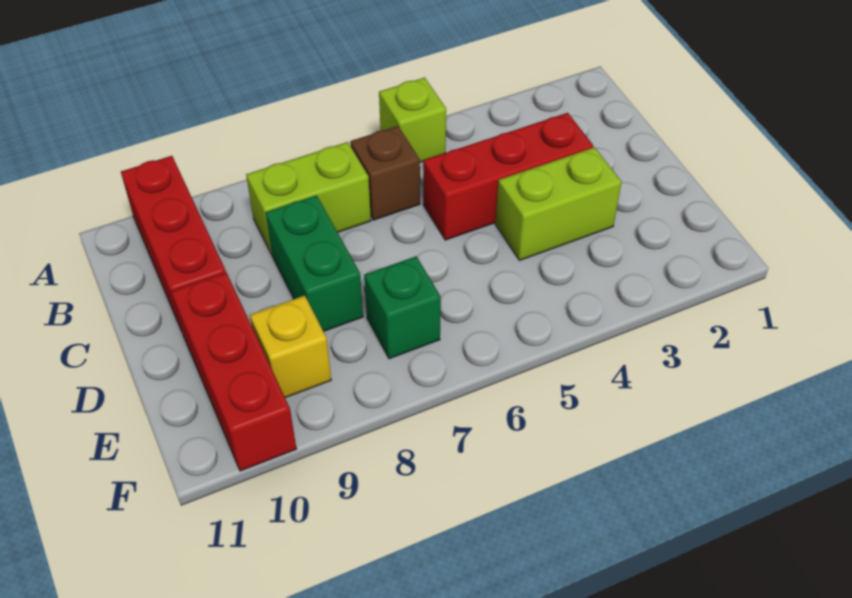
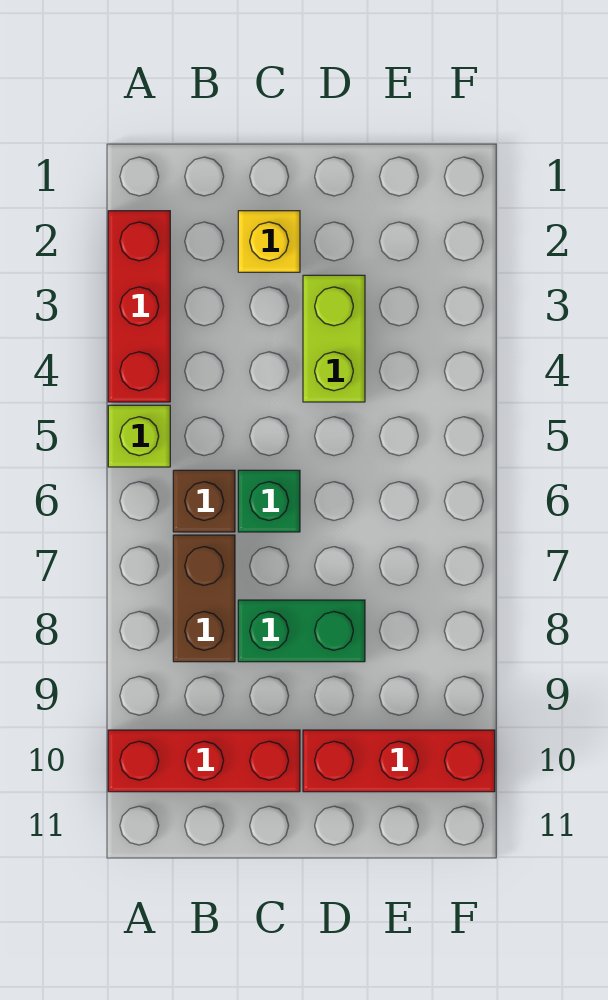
lime 1x2 brick [246,142,371,255] -> brown 1x2 brick [173,535,235,662]
red 1x3 brick [423,113,593,240] -> red 1x3 brick moved to [108,211,170,402]
green 1x1 brick [364,256,441,359] -> green 1x1 brick moved to [238,470,300,532]
yellow 1x1 brick [250,295,331,398] -> yellow 1x1 brick moved to [238,211,300,272]

